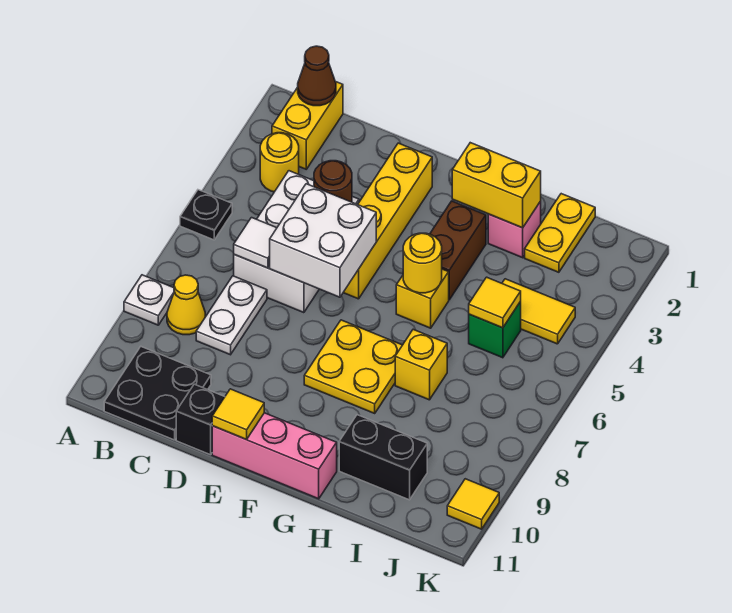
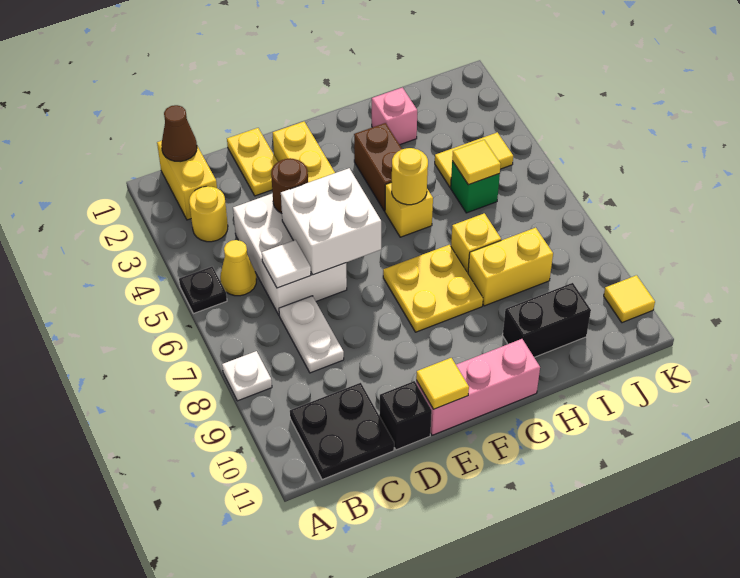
yellow 1x1 cone [167,275,205,335] -> yellow 1x1 cone moved to [220,240,257,296]
yellow 1x2 brick [452,143,541,228] -> yellow 1x2 brick moved to [468,228,553,306]
yellow 1x2 plate [525,194,595,272] -> yellow 1x2 plate moved to [227,128,278,196]

